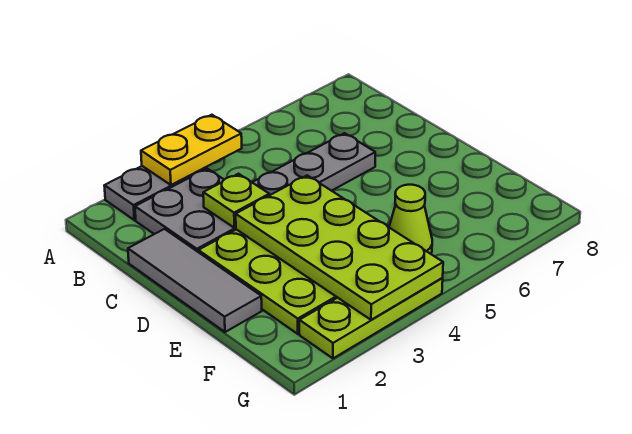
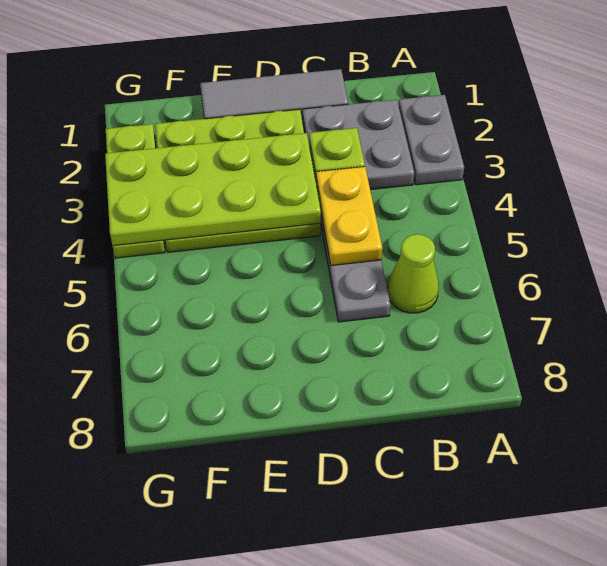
yellow 1x2 plate [141,115,242,185] -> yellow 1x2 plate moved to [316,167,382,265]
lime 1x1 cone [389,185,432,254] -> lime 1x1 cone moved to [387,234,439,313]

